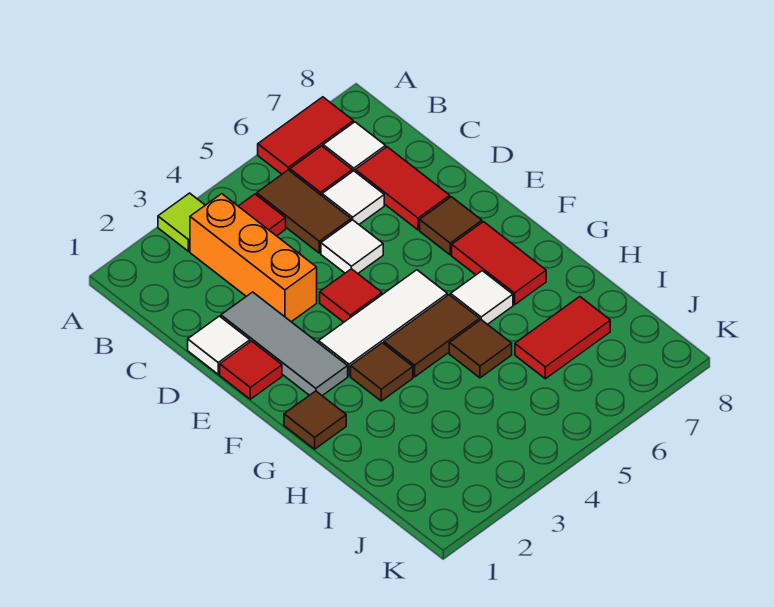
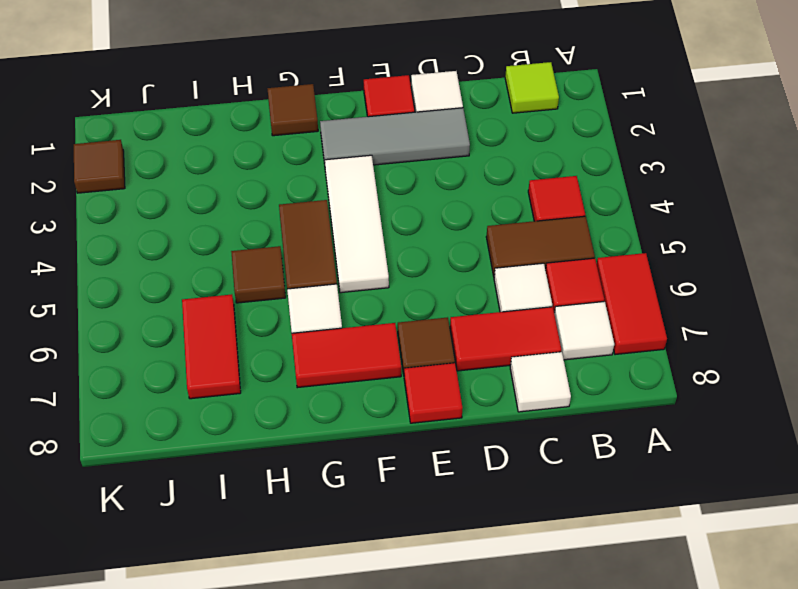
lime 1x1 tile [158,193,205,251] -> lime 1x1 tile moved to [505,62,559,113]
orange 1x3 brick [190,194,317,322] -> none
white 1x1 tile [321,220,383,273] -> white 1x1 tile moved to [510,352,571,412]
red 1x1 tile [320,269,382,322] -> red 1x1 tile moved to [404,363,462,423]
brown 1x1 tile [351,343,413,401] -> brown 1x1 tile moved to [74,140,125,193]

